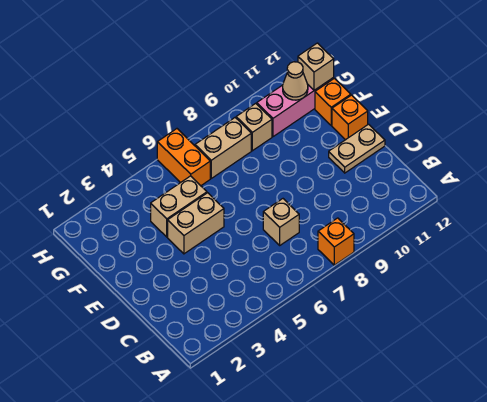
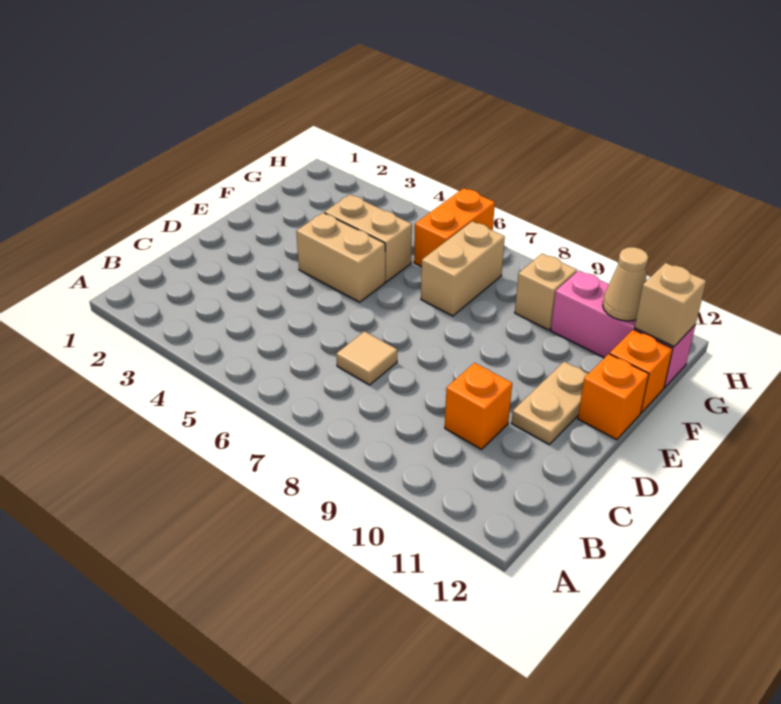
orange 1x1 brick [318,218,354,265] -> orange 1x1 brick moved to [445,363,512,449]
tan 1x1 brick [263,199,299,245] -> tan 1x1 tile [336,331,397,385]
tan 1x2 plate [329,124,385,173] -> tan 1x2 plate turned to [511,361,588,445]
tan 1x2 brick [195,118,251,178] -> tan 1x2 brick turned to [421,221,505,316]

